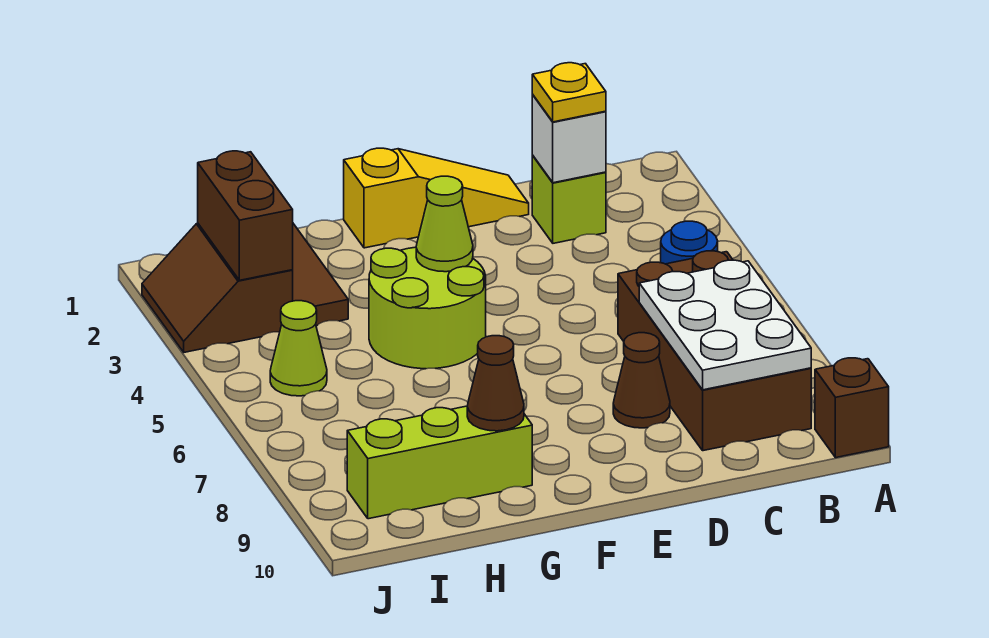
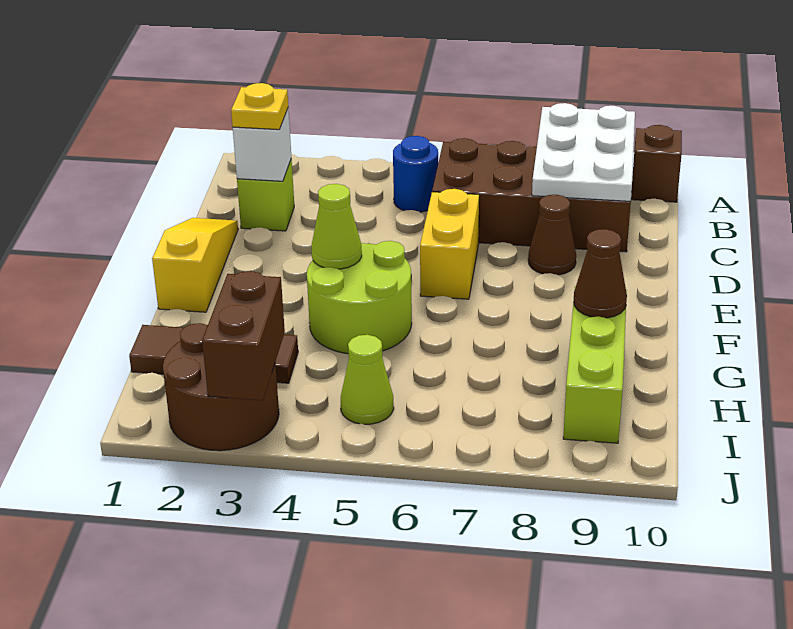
white 2x3 plate [639,260,811,390] -> white 2x3 plate turned to [532,103,635,201]
none -> yellow 1x2 brick [420,189,479,299]
brown 2x2 slope [142,223,293,352] -> brown 2x2 round brick [163,323,279,451]
brown 1x2 brick [198,151,293,280] -> brown 1x2 brick turned to [202,271,285,400]

